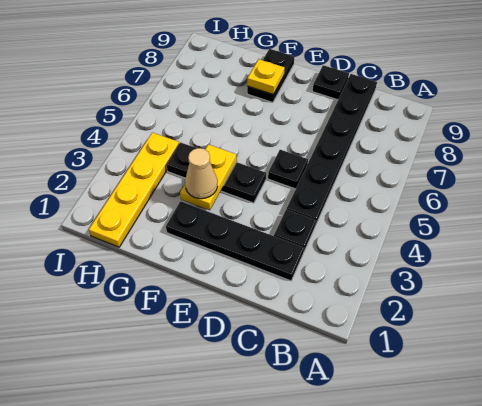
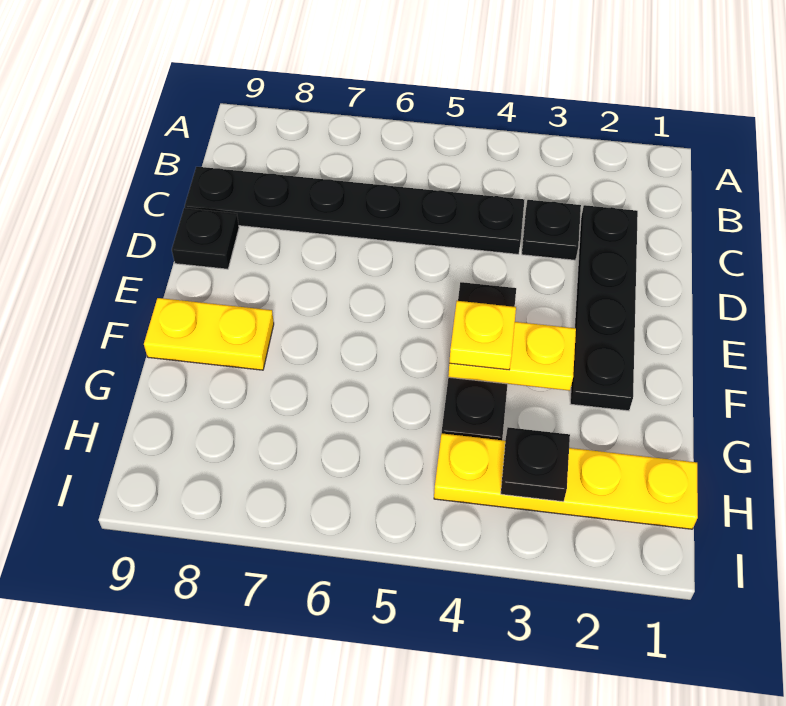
black 1x1 plate [268,150,308,189] -> black 1x1 plate moved to [501,427,570,502]
tan 1x1 cone [185,148,218,199] -> none
black 1x2 plate [247,49,294,102] -> yellow 1x2 plate [144,298,274,370]
yellow 1x1 plate [247,59,285,95] -> yellow 1x1 plate moved to [449,301,516,370]

